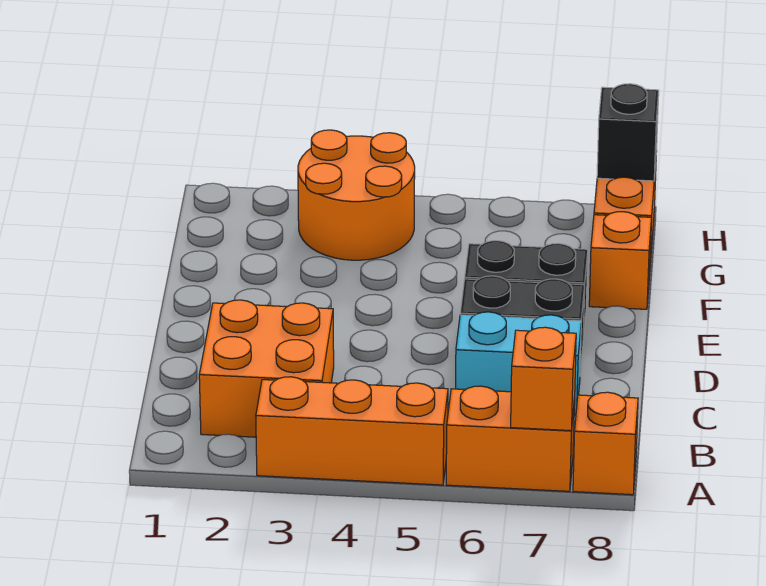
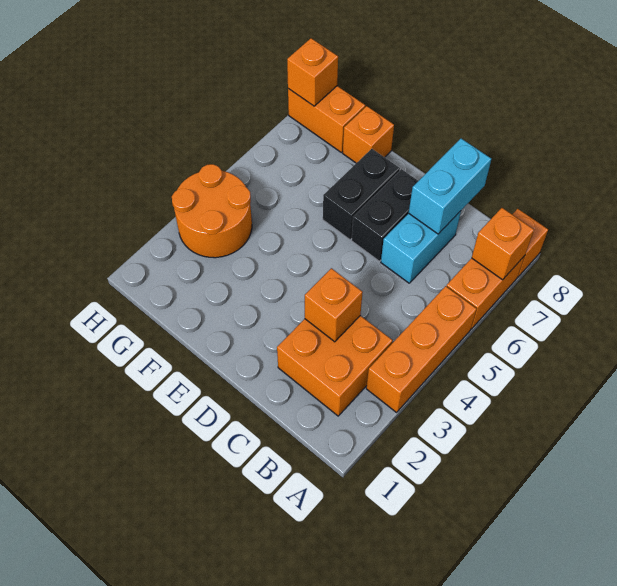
none -> orange 1x1 brick [305,268,363,342]
none -> cyan 1x2 brick [409,139,491,234]
black 1x1 brick [597,84,659,181] -> orange 1x1 brick [287,38,338,106]

